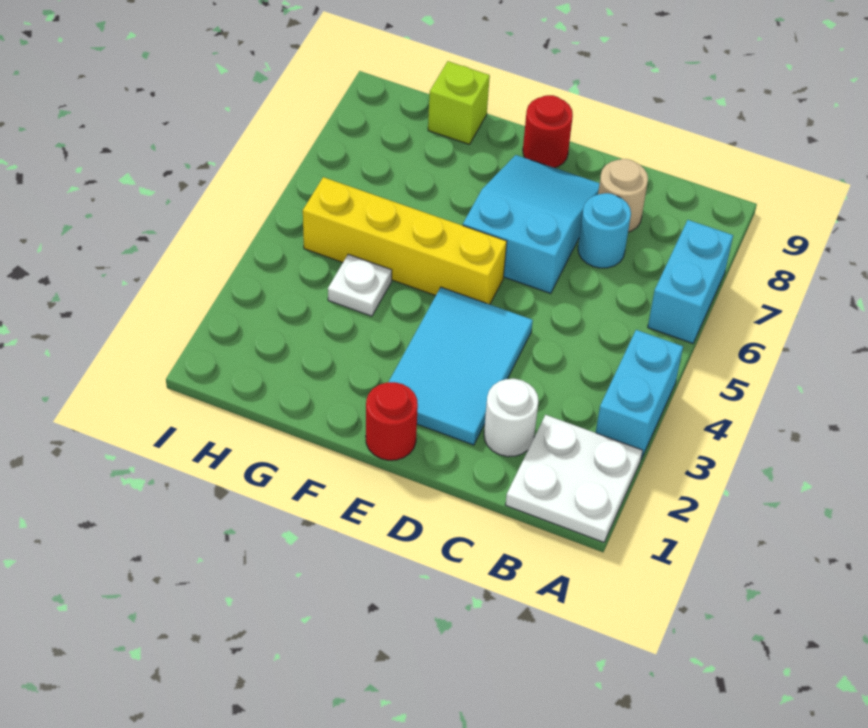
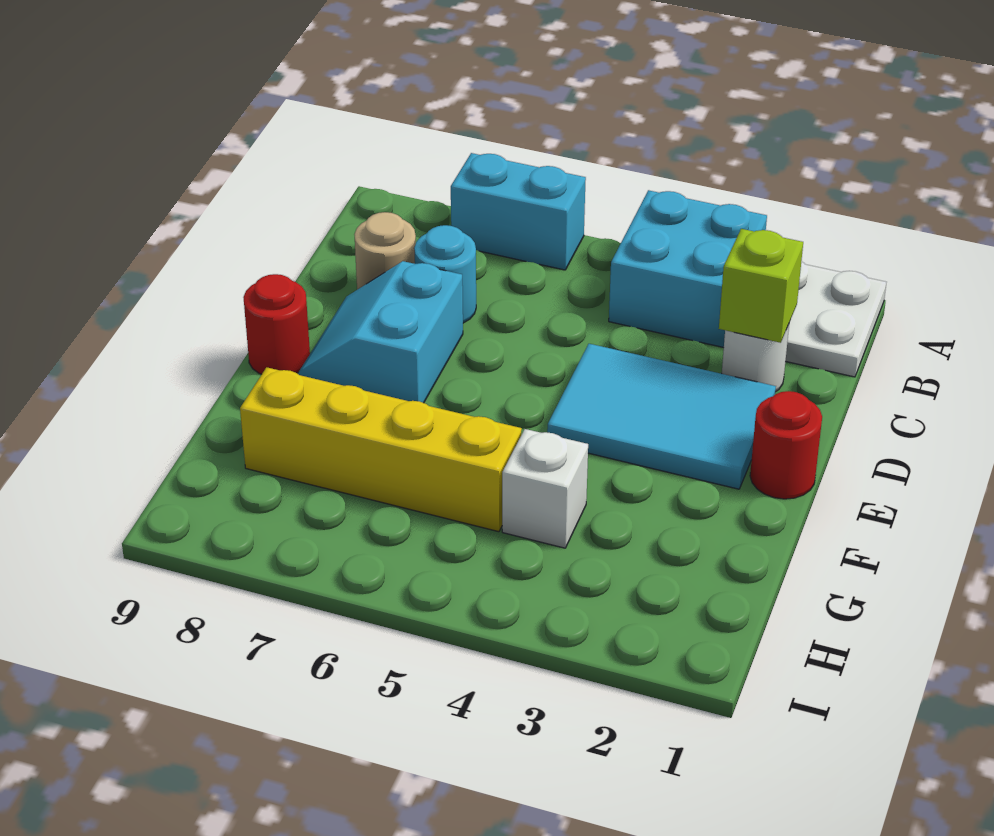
cyan 1x2 brick [596,330,683,459] -> cyan 2x2 brick [609,190,767,348]
cyan 2x3 slope [463,155,600,294] -> cyan 2x2 slope [298,261,463,403]
yellow 1x4 brick [303,177,507,304] -> yellow 1x4 brick turned to [240,367,522,532]
white 1x1 plate [328,254,392,316] -> white 1x1 brick [502,429,588,548]
lime 1x1 brick [428,61,490,144] -> lime 1x1 brick moved to [719,229,803,343]

